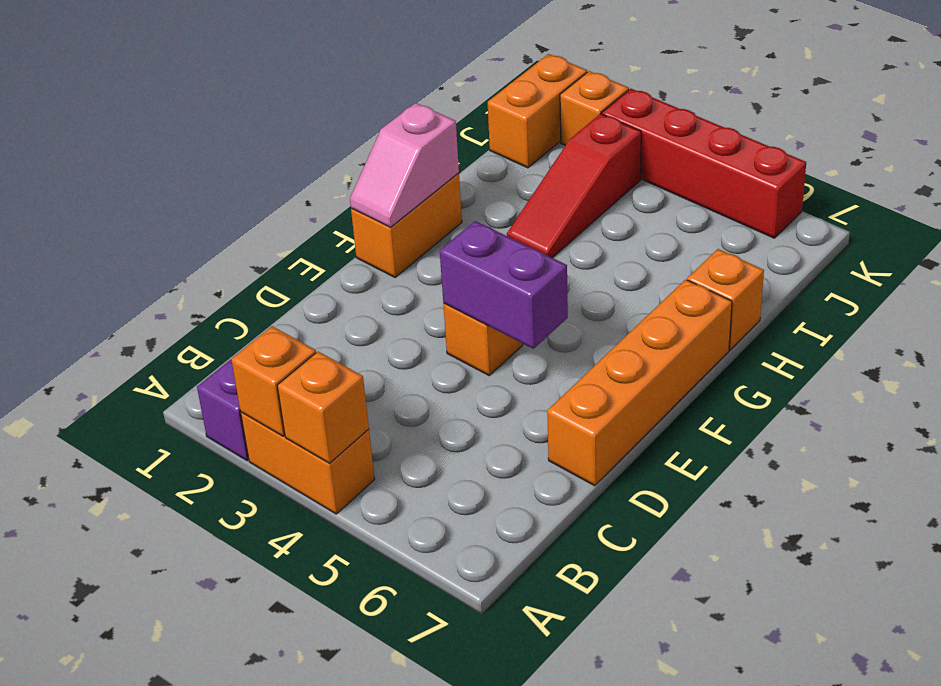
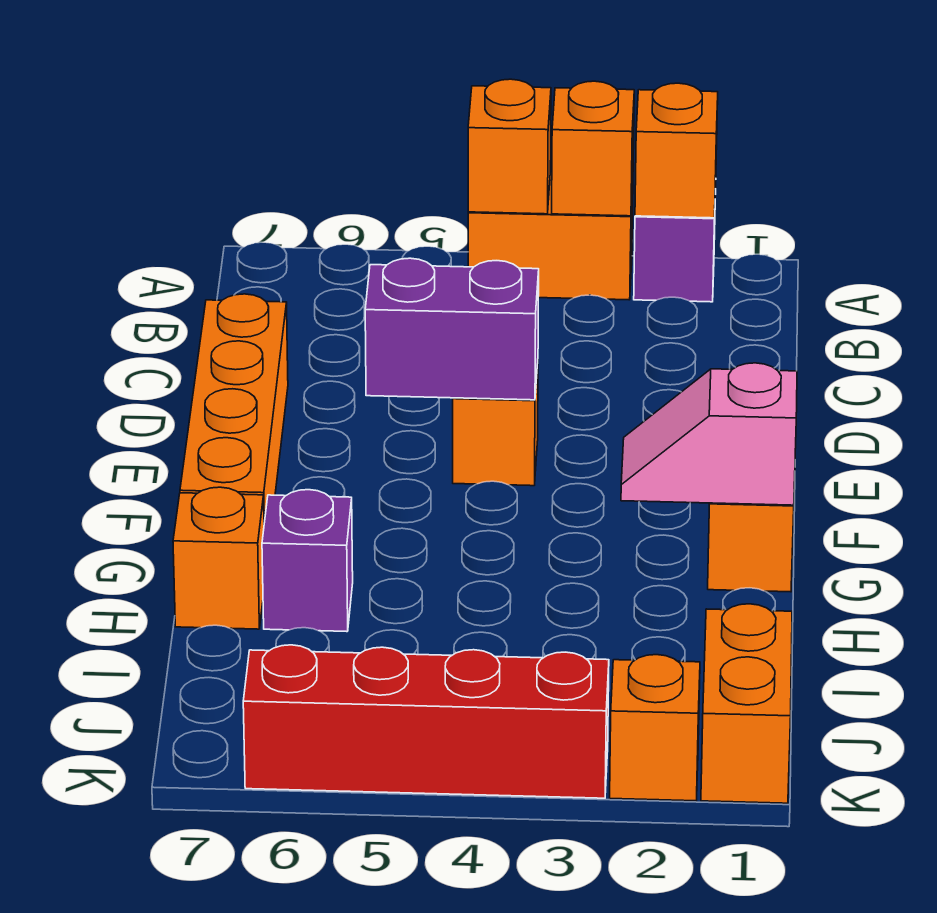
none -> orange 1x1 brick [635,83,718,218]
pink 1x2 slope [350,103,459,227] -> pink 1x2 slope turned to [621,363,797,505]
red 1x3 slope [507,114,641,258] -> none
none -> purple 1x1 brick [262,490,353,632]

